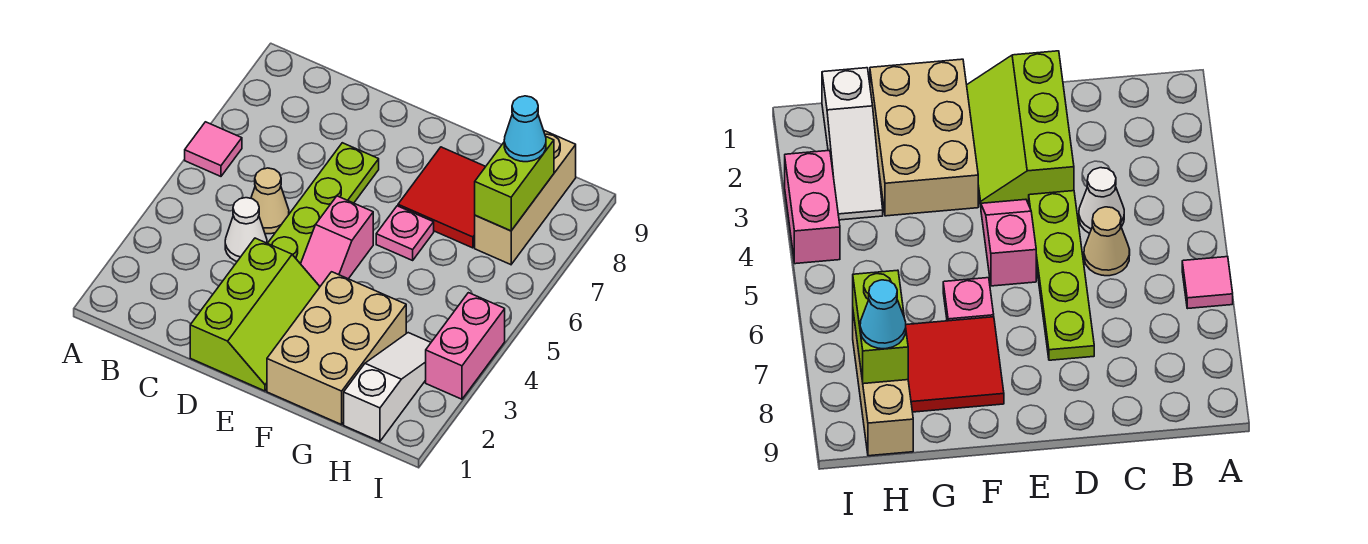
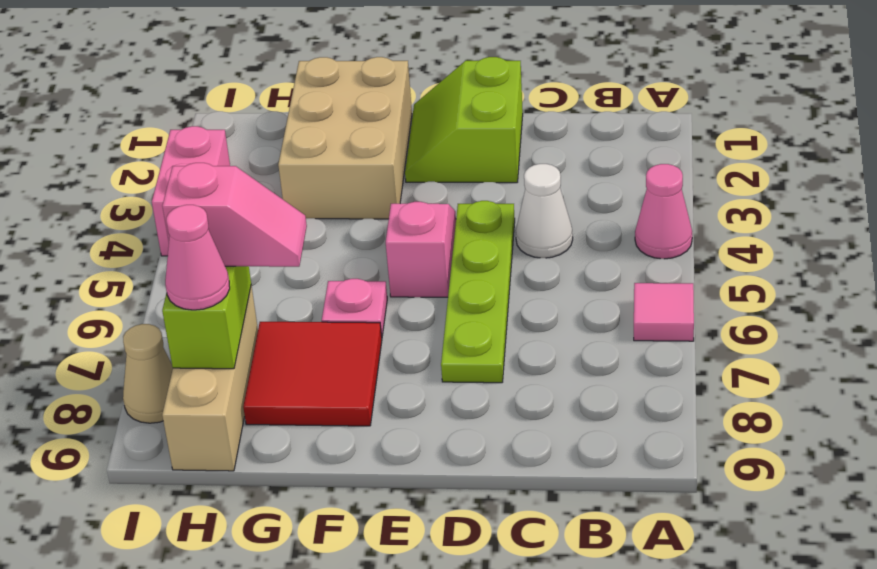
none -> pink 1x1 cone [635,164,692,259]
tan 1x1 cone [251,168,289,234] -> tan 1x1 cone moved to [123,324,173,423]
lime 2x3 slope [190,238,320,391] -> lime 2x2 slope [405,57,523,183]
none -> pink 1x2 slope [162,163,307,267]
white 1x3 slope [344,333,431,441] -> none
cyan 1x1 cone [504,96,546,162] -> pink 1x1 cone [165,205,230,310]

